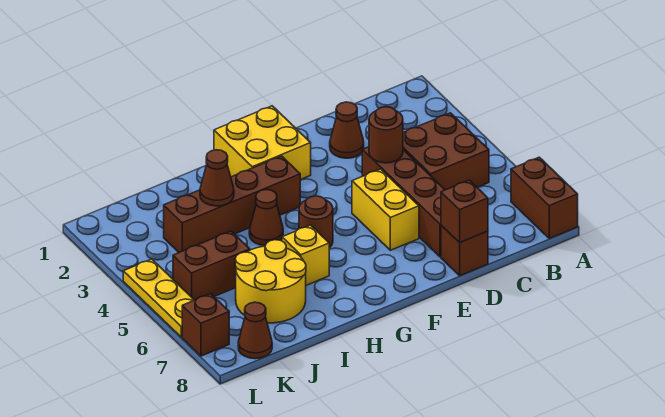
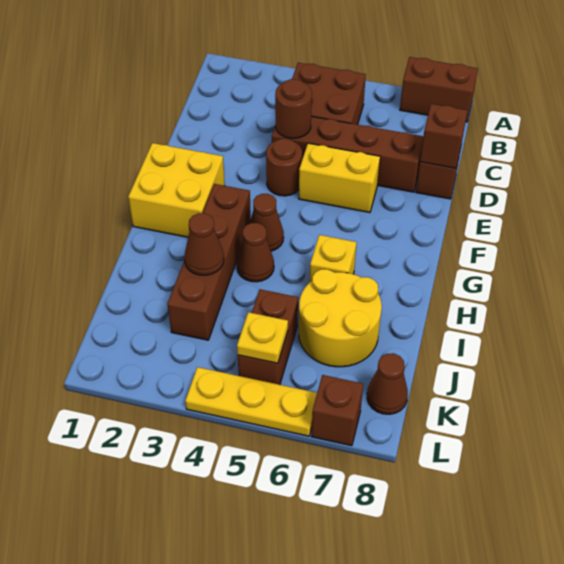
brown 1x1 cone [330,102,364,158] -> brown 1x1 cone moved to [249,194,284,251]
brown 1x1 round brick [299,196,333,248] -> brown 1x1 round brick moved to [266,139,302,196]
none -> yellow 1x1 plate [237,312,288,363]

